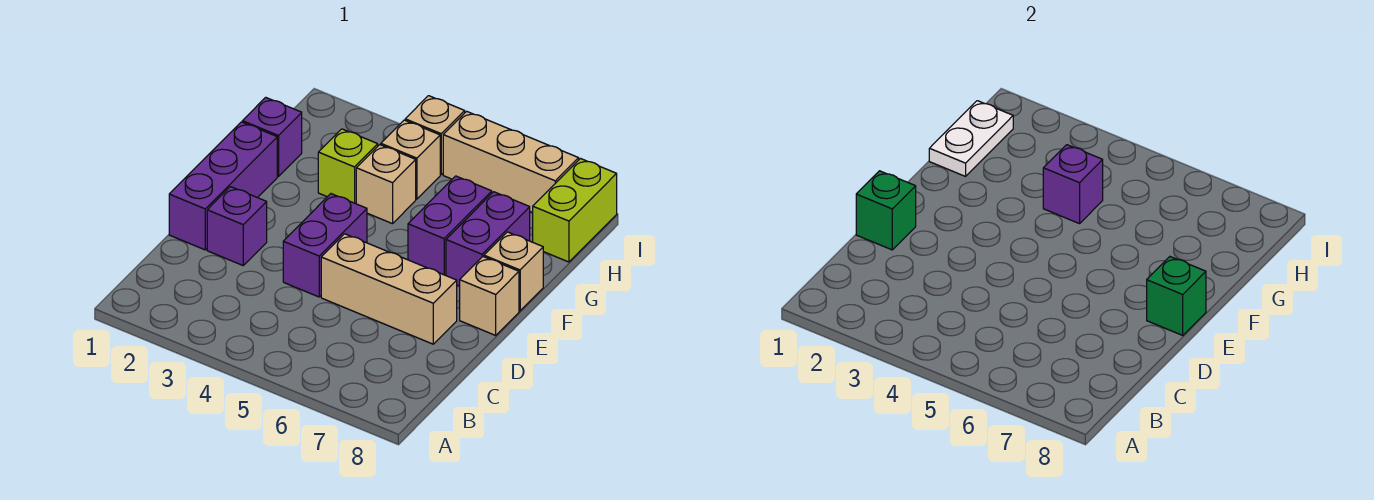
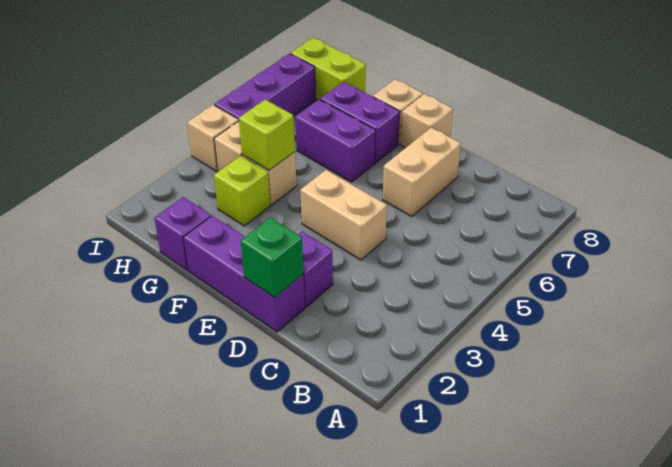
purple 1x2 brick [283,194,367,297] -> tan 1x2 brick [300,170,387,260]
tan 1x3 brick [321,234,457,344] -> tan 1x2 brick [383,128,461,216]
green 1x1 brick [1147,257,1206,335] -> none
white 1x2 plate [929,101,1013,176] -> none
purple 1x1 brick [1043,145,1103,224] -> lime 1x1 brick [239,99,295,170]
tan 1x3 brick [443,111,579,213] -> purple 1x3 brick [215,54,316,119]

